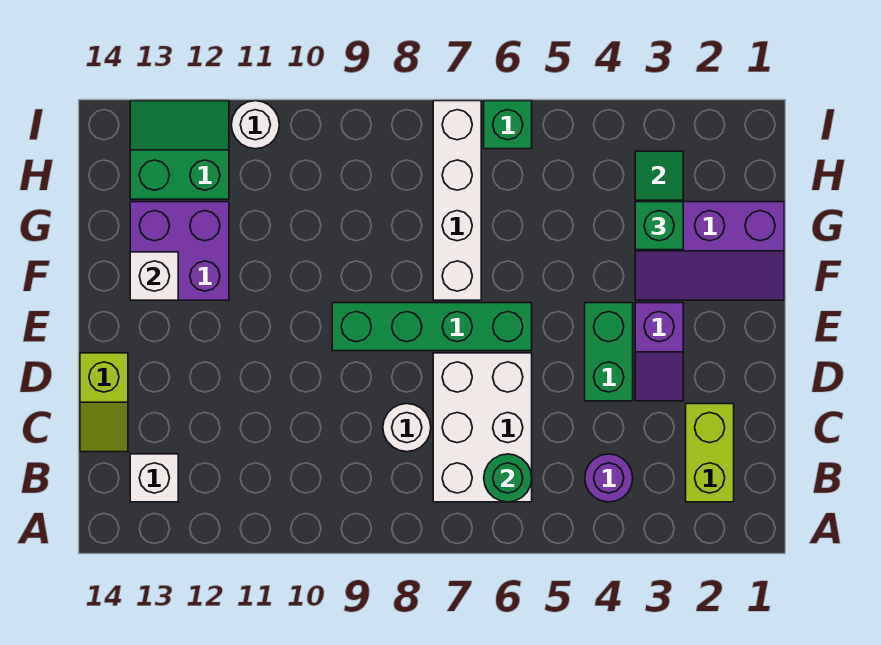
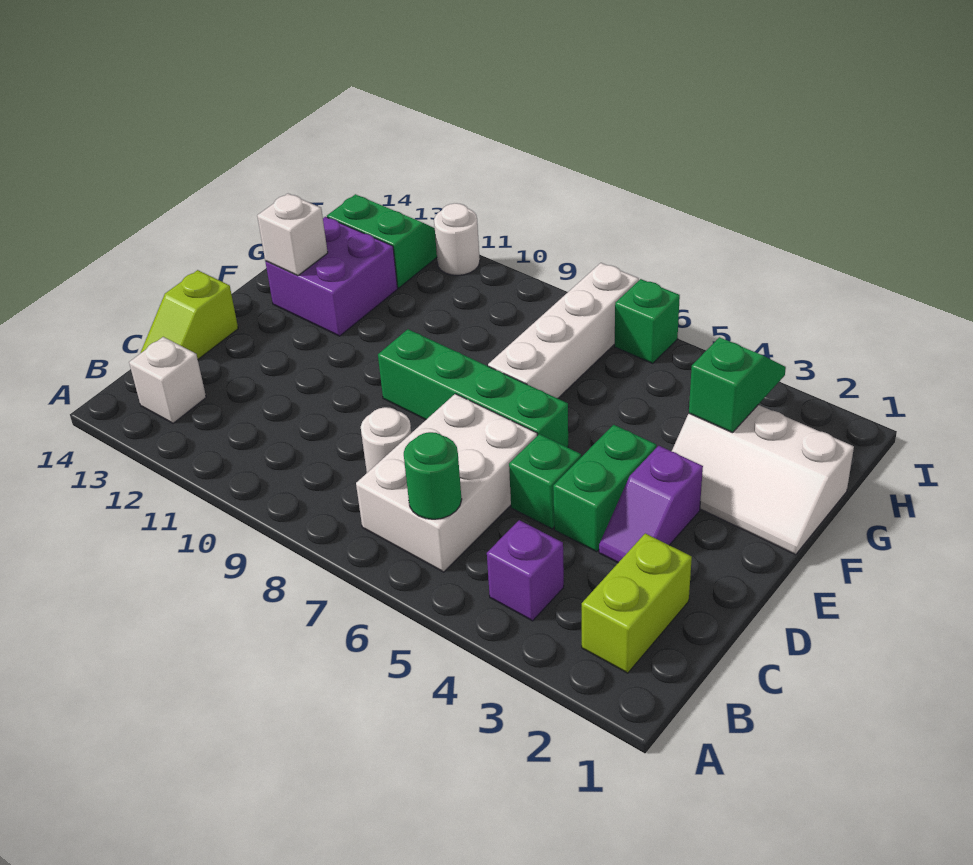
purple 1x1 round brick [585,454,633,502] -> purple 1x1 brick [487,520,564,621]
purple 2x3 slope [635,202,784,300] -> white 2x3 slope [672,405,854,555]
green 1x1 brick [635,202,683,250] -> green 1x1 brick moved to [509,434,581,529]

